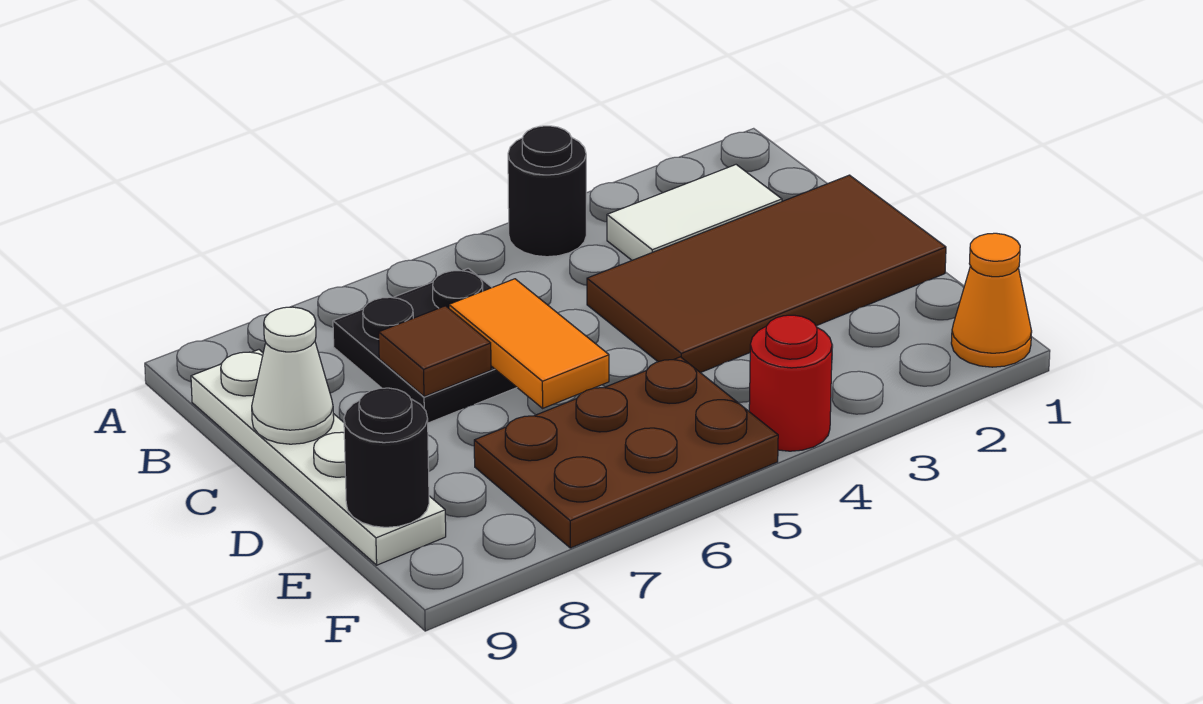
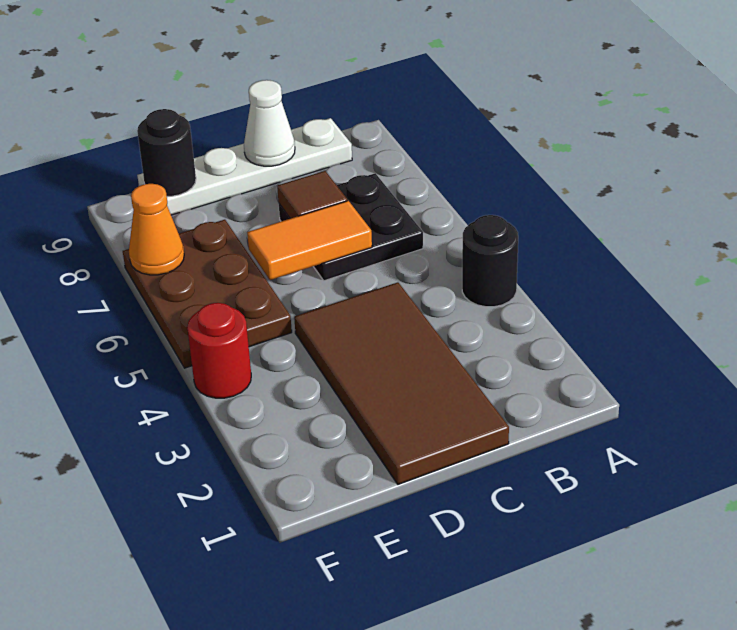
white 1x2 tile [607,165,782,260] -> none
orange 1x1 cone [951,233,1032,367] -> orange 1x1 cone moved to [129,184,184,275]

